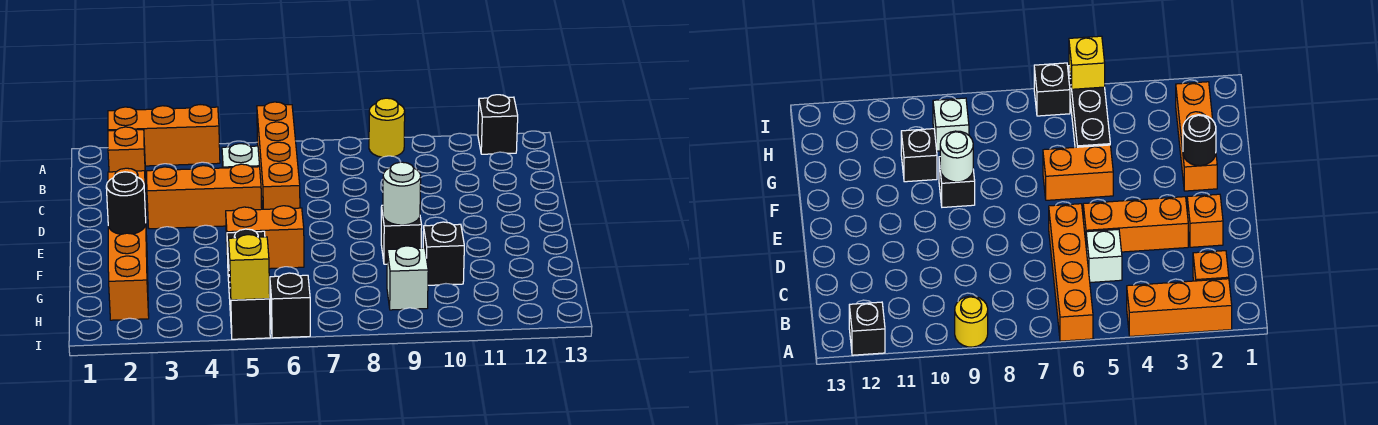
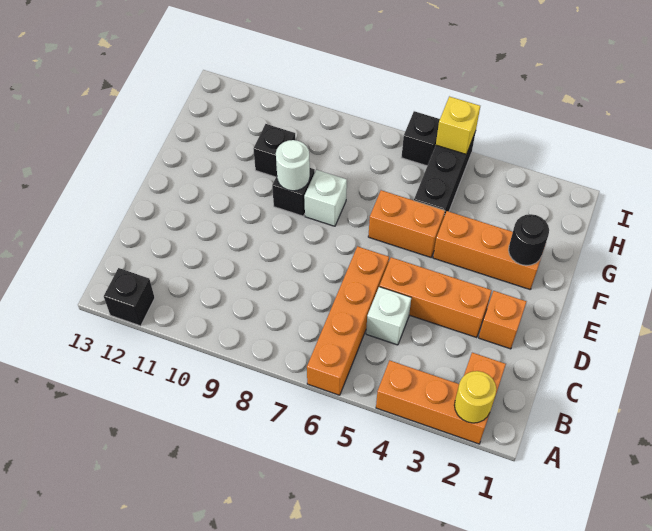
yellow 1x1 round brick [369,98,405,157] -> yellow 1x1 round brick moved to [454,371,496,423]
orange 1x3 brick [108,214,149,320] -> orange 1x3 brick turned to [433,211,541,290]
white 1x1 brick [387,246,428,310] -> white 1x1 brick moved to [304,170,347,226]

